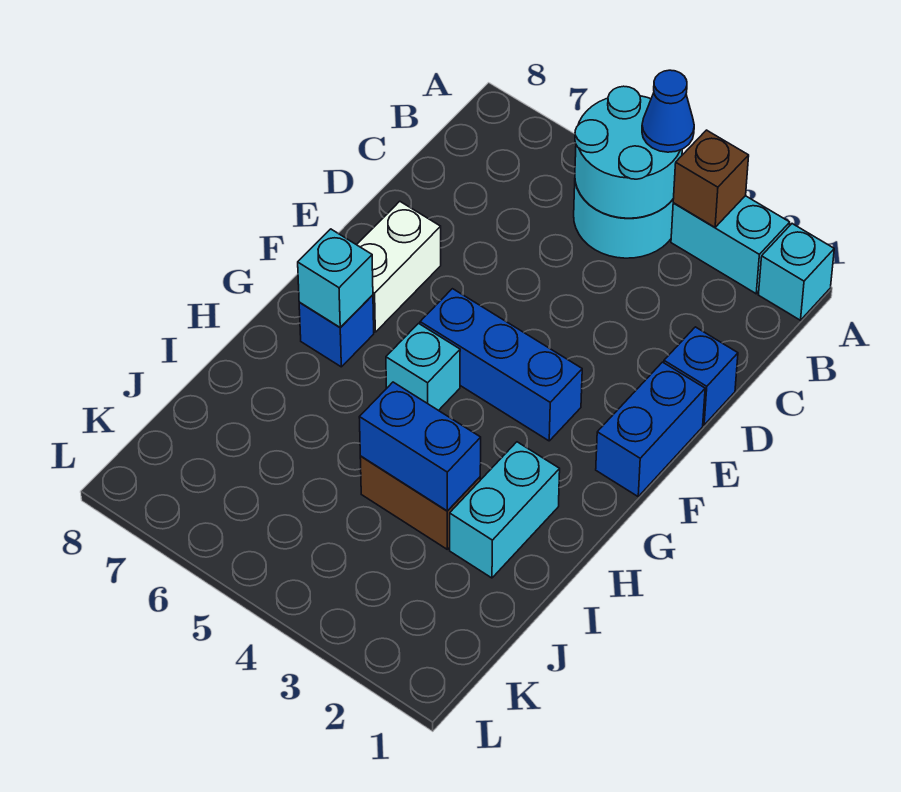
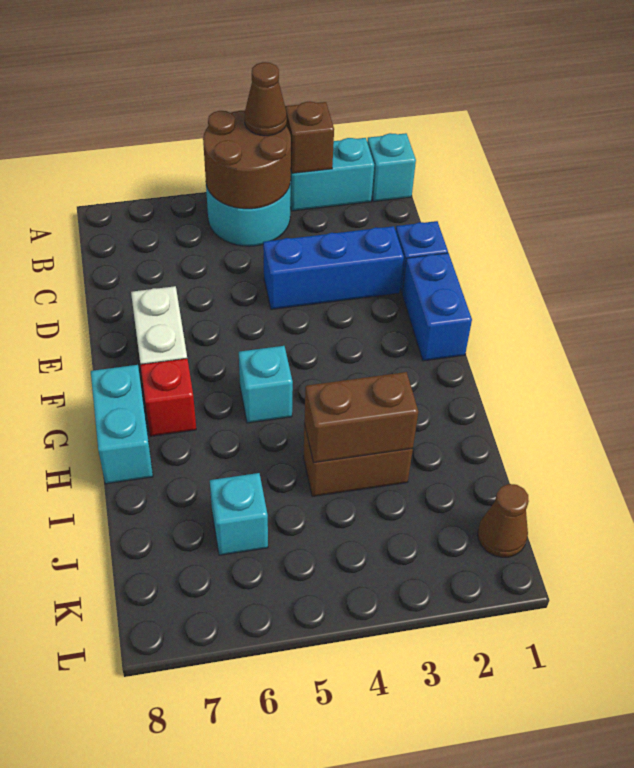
cyan 2x2 round brick [575,86,682,218] -> brown 2x2 round brick [203,110,291,209]
blue 1x1 cone [642,70,694,152] -> brown 1x1 cone [245,62,287,136]
blue 1x3 brick [420,289,582,441] -> blue 1x3 brick moved to [263,226,404,309]
blue 1x1 brick [299,295,374,367] -> red 1x1 brick [140,358,196,436]
cyan 1x1 brick [298,229,373,328] -> cyan 1x1 brick moved to [210,473,268,555]
cyan 1x2 brick [450,442,560,578] -> cyan 1x2 brick moved to [91,365,153,484]
blue 1x2 brick [359,382,481,511] -> brown 1x2 brick [304,372,418,463]
none -> brown 1x1 cone [477,484,529,557]

